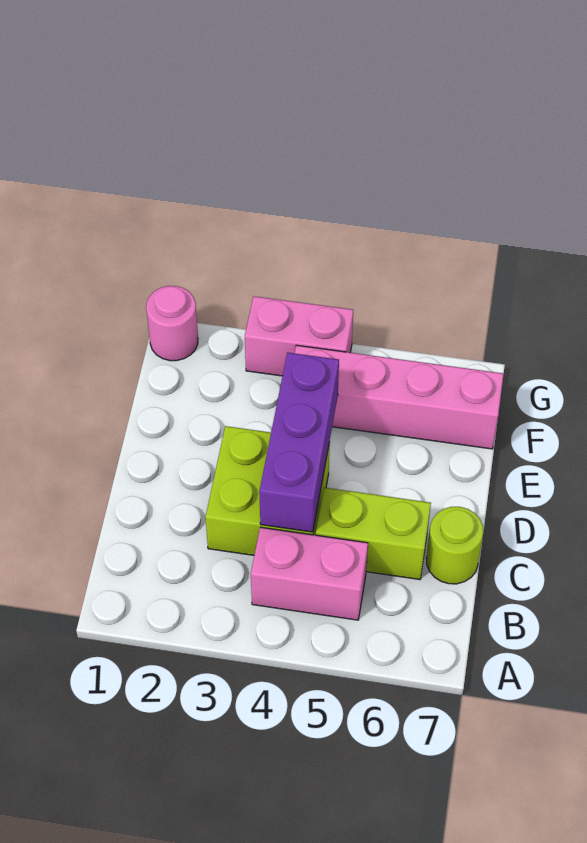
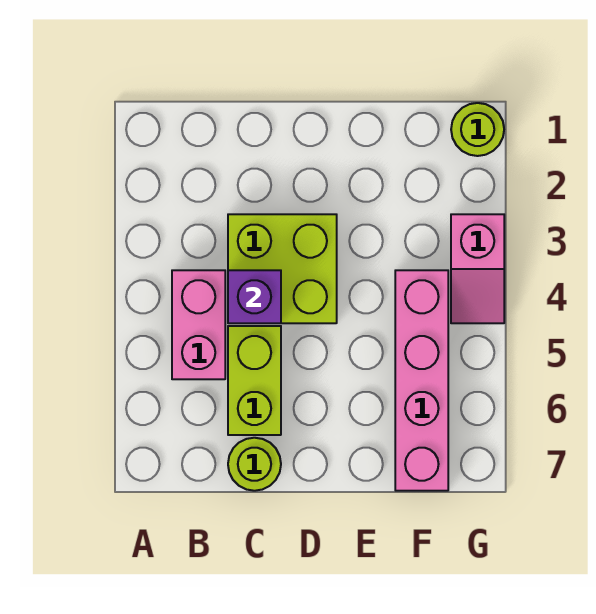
purple 1x3 brick [259,353,339,532] -> purple 1x1 brick [228,270,281,323]
pink 1x1 round brick [146,286,198,361] -> lime 1x1 round brick [451,103,504,156]
pink 1x2 brick [245,296,353,376] -> pink 1x2 slope [451,214,504,323]

